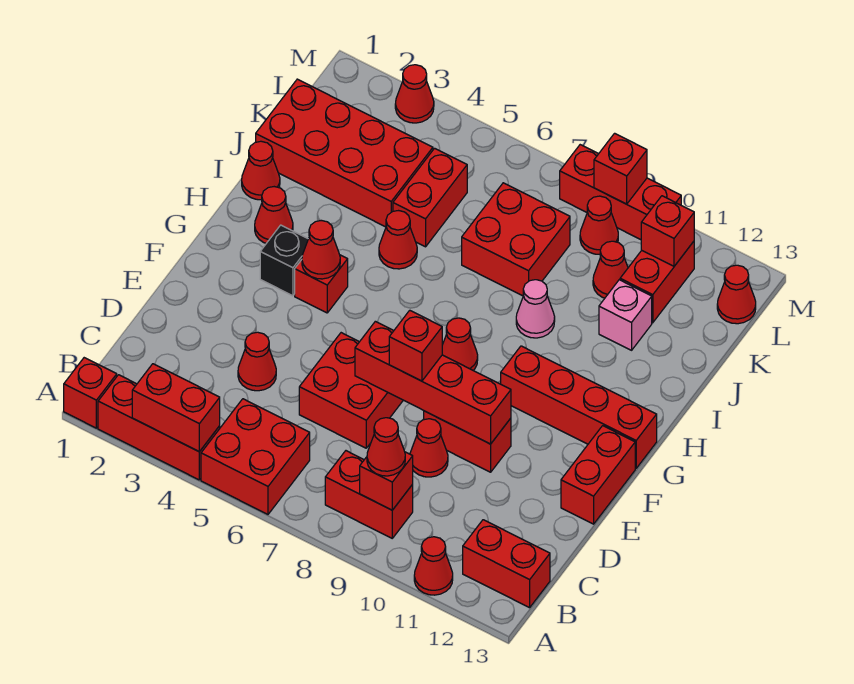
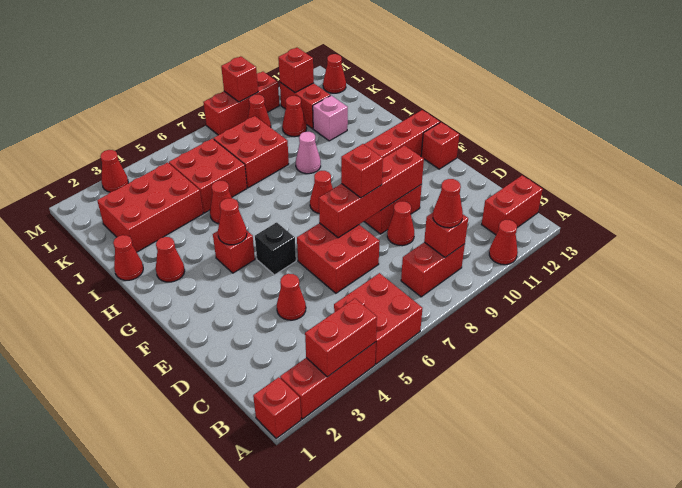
red 1x2 brick [561,426,635,524] -> red 1x1 brick [421,122,459,169]
black 1x1 brick [260,225,308,296] -> black 1x1 brick moved to [255,222,296,275]
red 2x4 brick [256,79,433,227] -> red 2x3 brick [97,162,203,252]
red 1x2 brick [393,148,467,247] -> red 2x2 brick [169,138,247,213]

